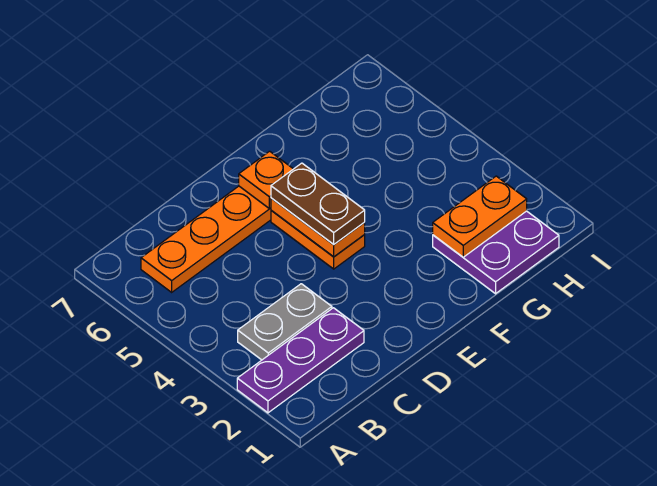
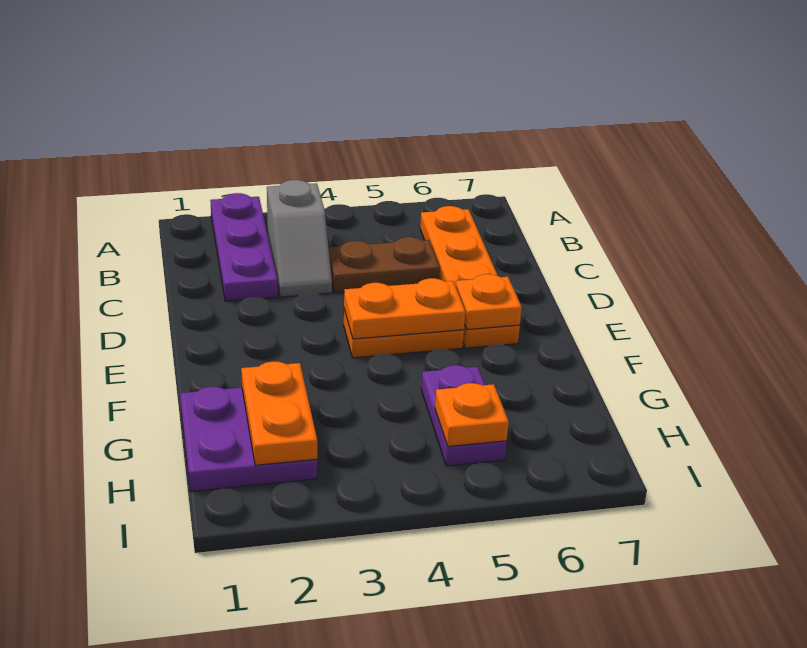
grey 1x2 plate [238,284,332,360] -> grey 1x2 slope [267,180,332,297]
brown 1x2 plate [271,163,365,244] -> brown 1x2 plate moved to [328,237,440,293]
none -> purple 1x2 plate [421,365,507,466]
none -> orange 1x1 plate [435,383,509,446]

